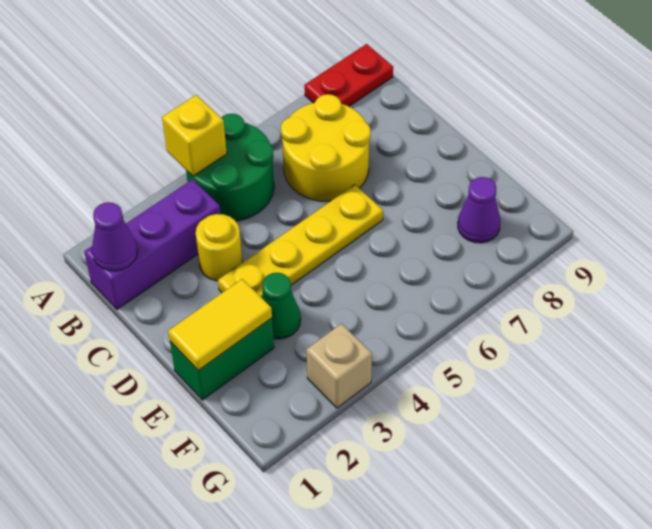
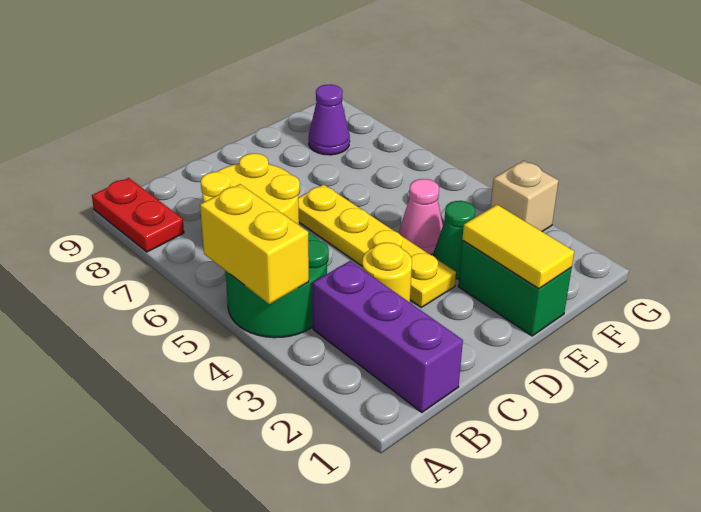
yellow 1x1 brick [162,95,227,176] -> yellow 1x2 brick [200,184,309,304]
purple 1x1 cone [92,202,137,271] -> none
none -> pink 1x1 cone [399,179,443,255]

